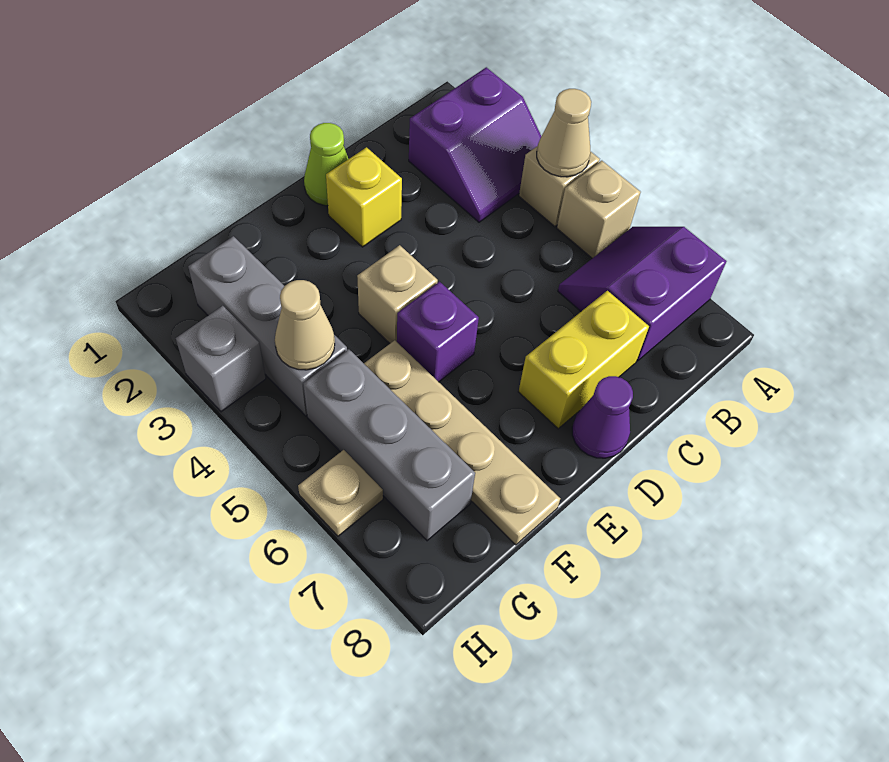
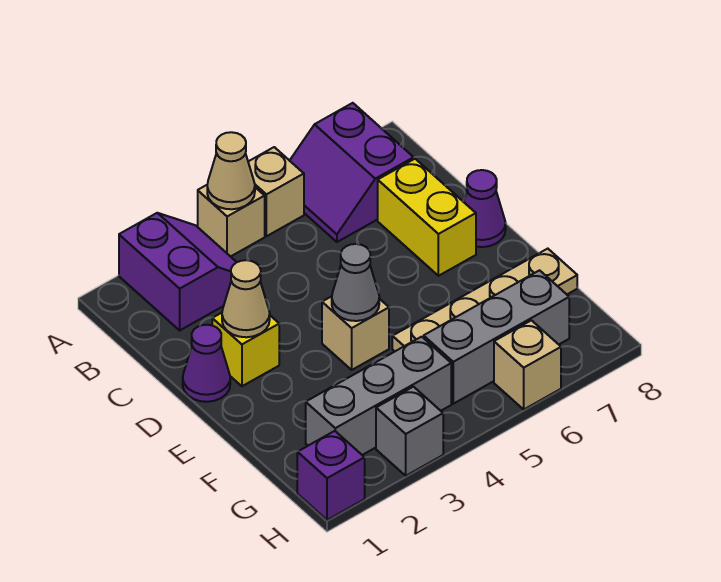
lime 1x1 cone [304,123,348,206] -> purple 1x1 cone [183,325,230,402]
none -> grey 1x1 cone [332,244,379,321]
purple 1x1 brick [397,282,479,382] -> purple 1x1 brick moved to [297,431,365,520]
tan 1x1 cone [275,280,335,370] -> tan 1x1 cone moved to [222,260,270,337]
tan 1x1 plate [298,450,383,536] -> tan 1x1 brick [494,320,561,409]

